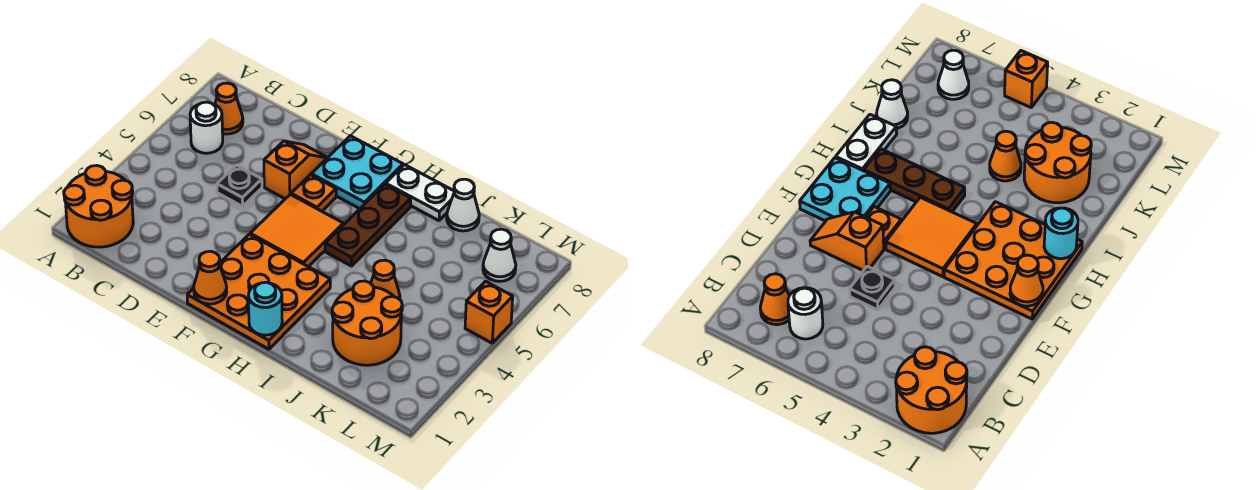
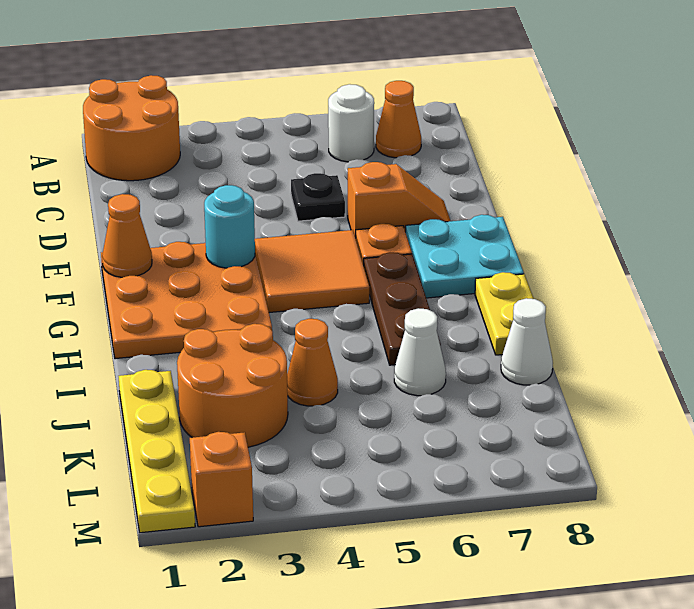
cyan 1x1 round brick [248,282,282,335] -> cyan 1x1 round brick moved to [204,185,255,268]
brown 1x3 plate [325,184,411,266] -> brown 1x3 plate turned to [364,252,441,365]
white 1x2 plate [386,165,454,221] -> yellow 1x2 plate [475,272,534,355]
none -> yellow 1x4 plate [119,370,195,533]
white 1x1 cone [483,229,516,281] -> white 1x1 cone moved to [394,308,446,396]
orange 1x1 brick [465,281,513,343] -> orange 1x1 brick moved to [190,432,253,527]

